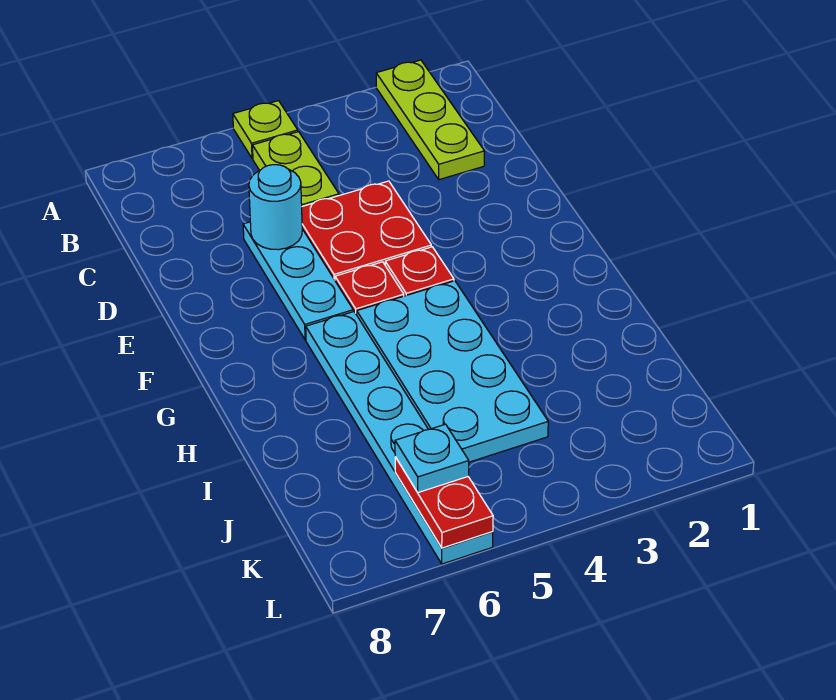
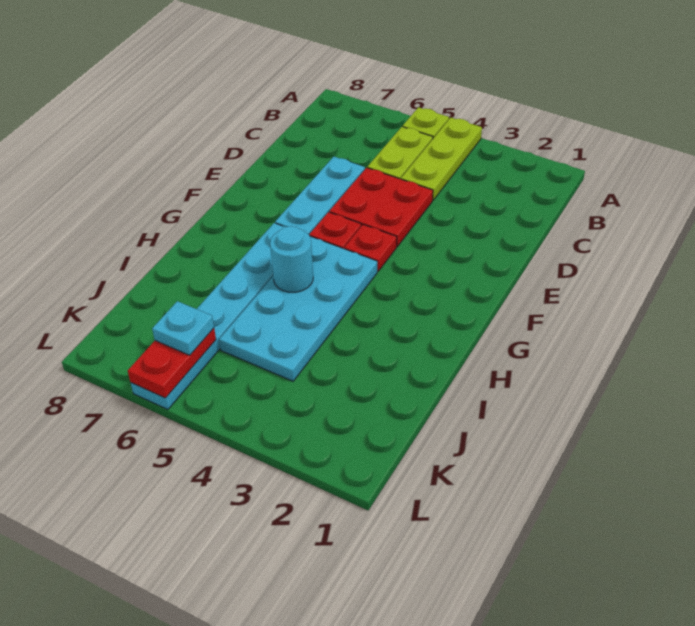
lime 1x3 plate [376,60,484,180] -> lime 1x3 plate moved to [401,118,482,200]
cyan 1x1 round brick [249,165,302,250] -> cyan 1x1 round brick moved to [270,226,313,292]

